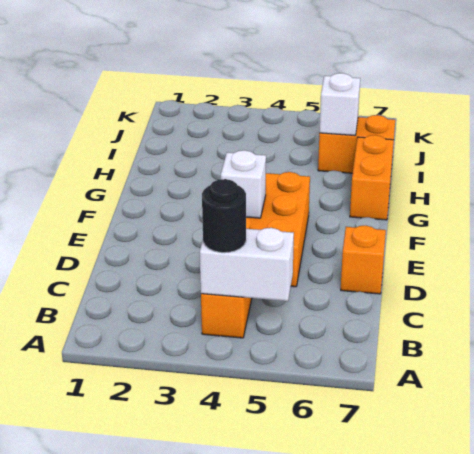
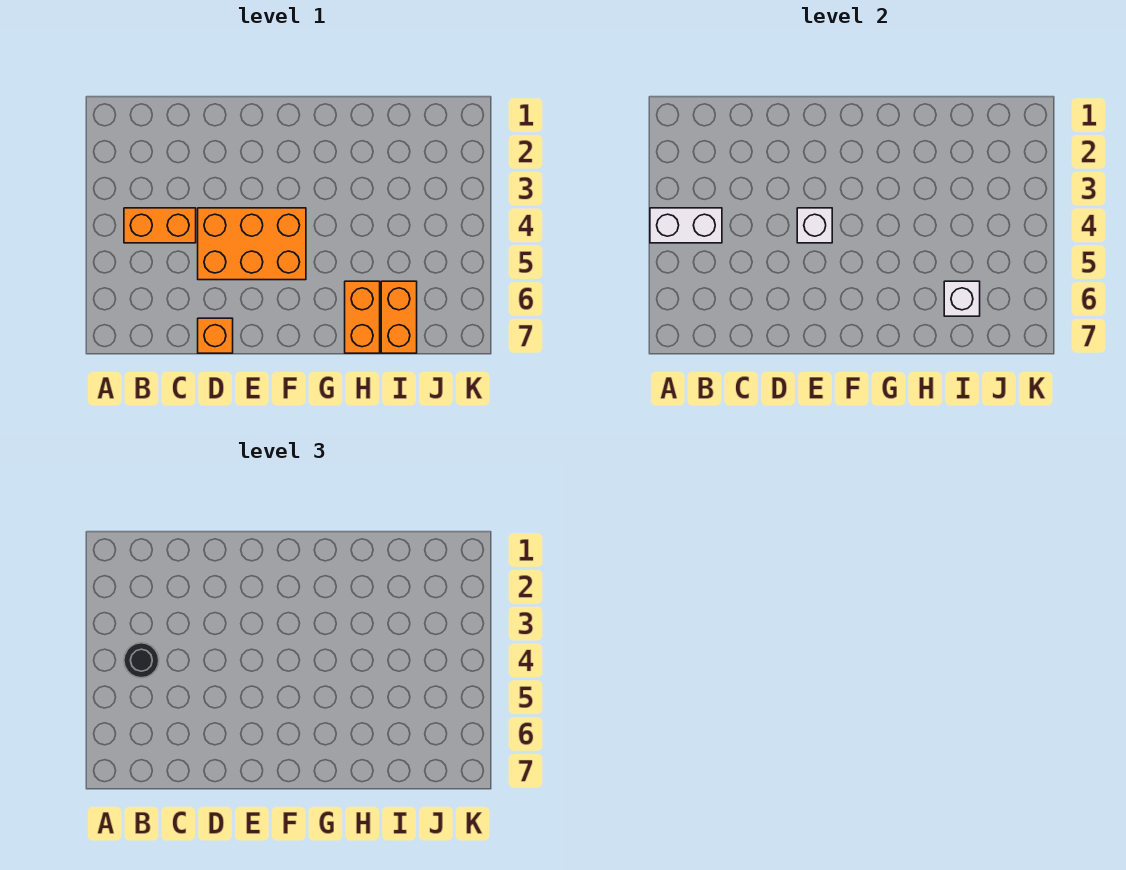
white 1x2 brick [200,228,294,301] -> white 1x2 brick turned to [650,208,722,243]
orange 1x2 brick [350,135,394,220] -> orange 1x2 brick turned to [345,281,380,353]

